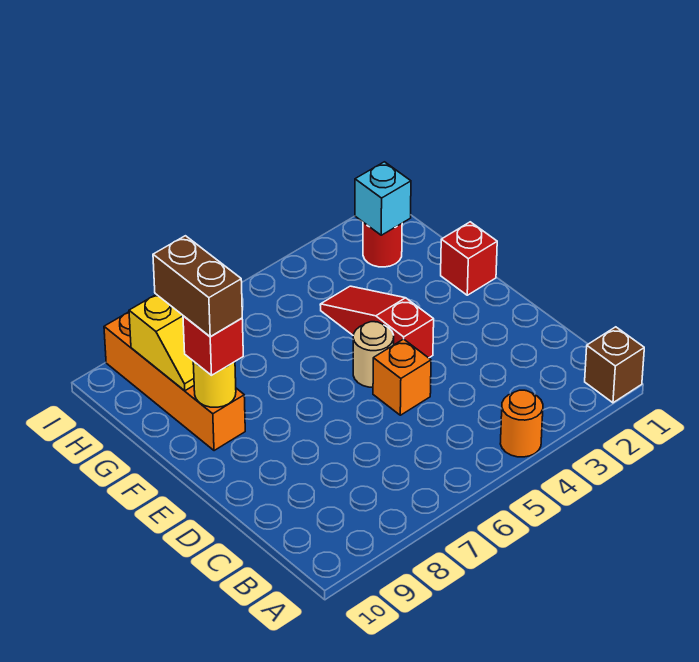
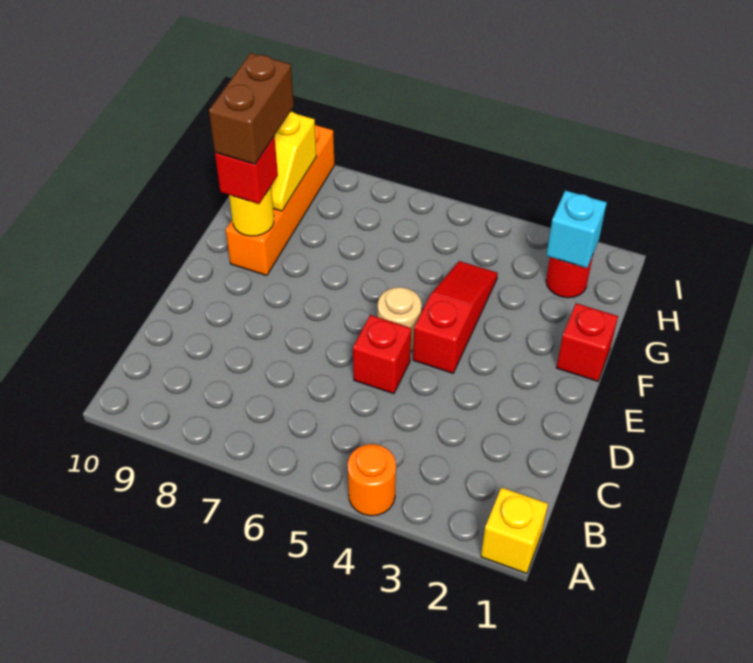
brown 1x1 brick [585,327,644,403] -> yellow 1x1 brick [481,487,548,574]
orange 1x1 brick [373,339,431,415] -> red 1x1 brick [353,315,411,394]

